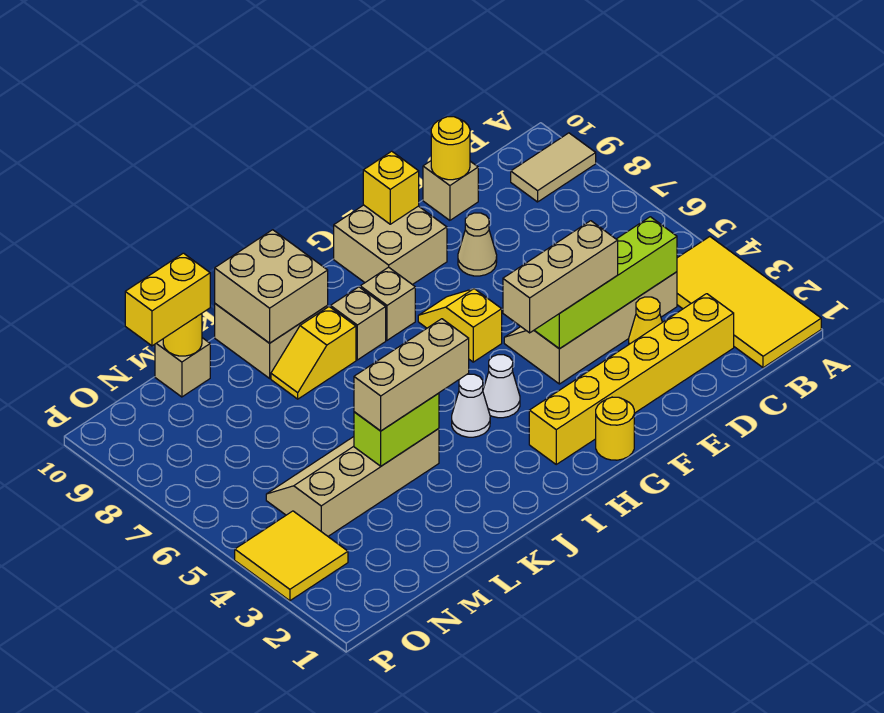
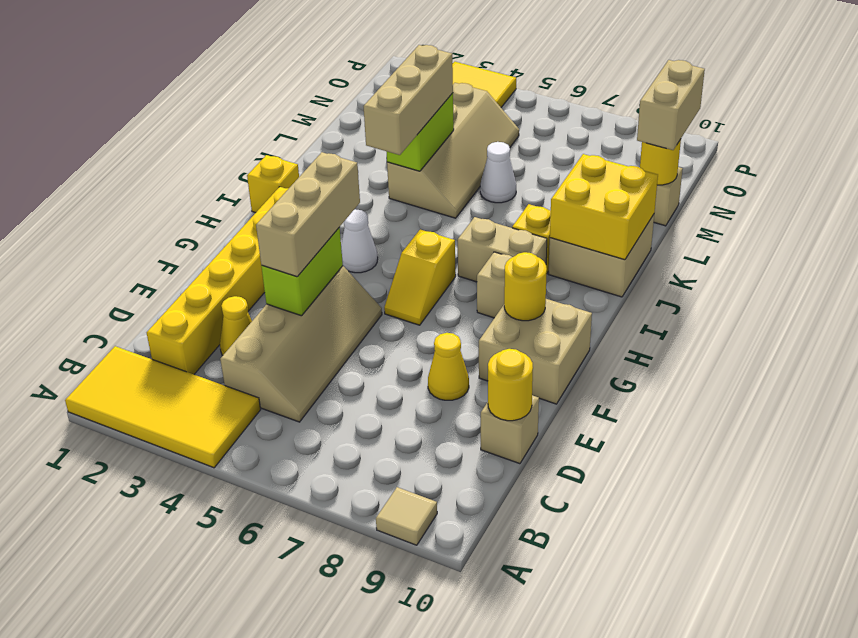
tan 1x2 tile [511,133,596,202] -> tan 1x1 tile [376,487,437,545]
lime 1x4 brick [535,217,677,349] -> lime 1x2 brick [261,227,343,316]
tan 1x1 cone [458,213,497,276] -> yellow 1x1 cone [428,333,469,400]
yellow 1x1 brick [363,151,419,224] -> yellow 1x1 brick moved to [247,155,299,213]
yellow 1x1 round brick [596,397,634,460] -> yellow 1x1 round brick moved to [504,252,547,321]
yellow 1x2 slope [418,289,502,362] -> yellow 1x2 slope turned to [384,229,456,325]
white 1x1 cone [452,374,490,437] -> white 1x1 cone moved to [480,142,516,203]
tan 1x1 brick [331,287,386,360] -> tan 1x2 brick [458,217,547,282]
tan 2x2 brick [215,230,328,343] -> yellow 2x2 brick [550,154,658,260]
yellow 1x2 brick [125,253,210,346] -> tan 1x2 brick [637,60,705,150]

